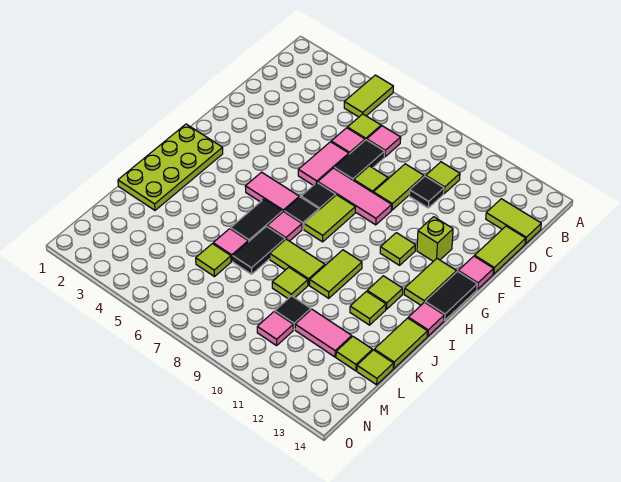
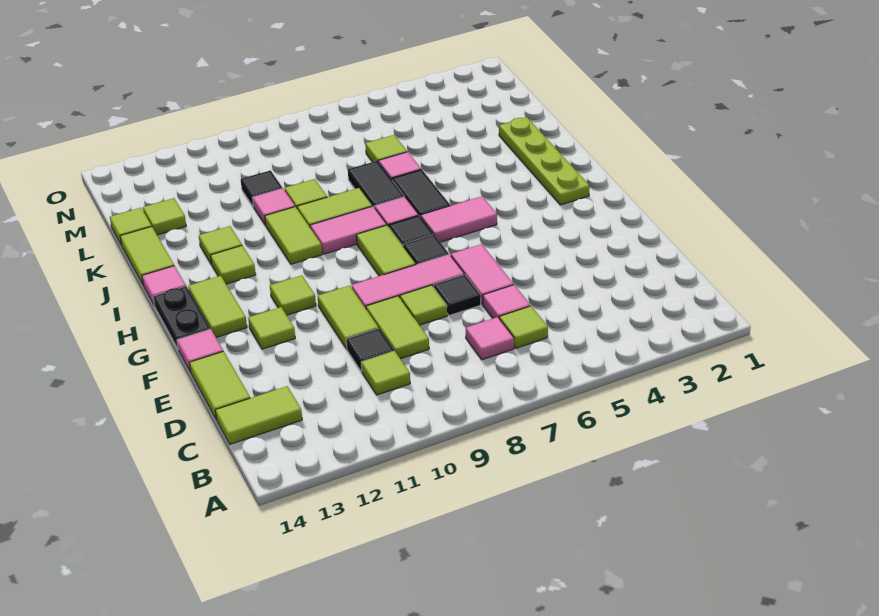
lime 1x2 tile [344,75,393,117] -> lime 1x2 tile moved to [318,286,379,349]
black 1x2 tile [334,140,385,180] -> black 1x1 tile [434,275,481,315]
lime 1x1 brick [417,217,453,261] -> lime 1x1 tile [248,307,295,349]
black 1x2 tile [425,271,477,320] -> black 1x2 plate [153,286,210,349]
lime 2x4 plate [118,124,223,210] -> lime 1x4 plate [499,117,590,205]
pink 1x2 tile [295,309,352,357] -> pink 1x2 tile moved to [310,206,387,254]
pink 1x1 tile [257,312,293,346] -> pink 1x1 tile moved to [252,188,295,225]

